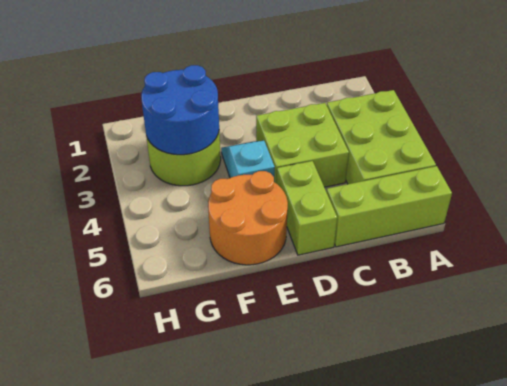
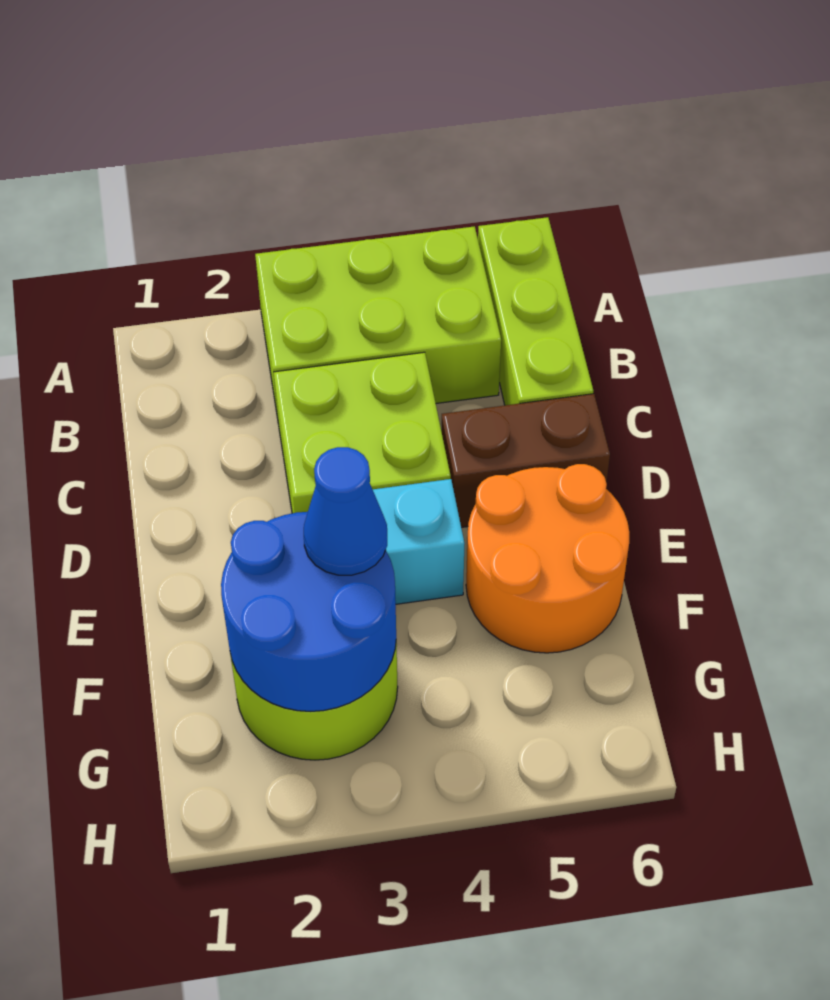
lime 1x2 brick [277,161,337,255] -> brown 1x2 brick [441,394,610,528]
none -> blue 1x1 cone [304,447,387,575]

